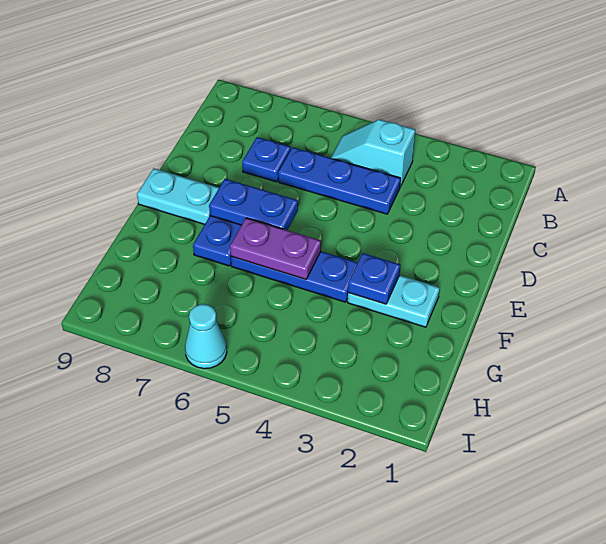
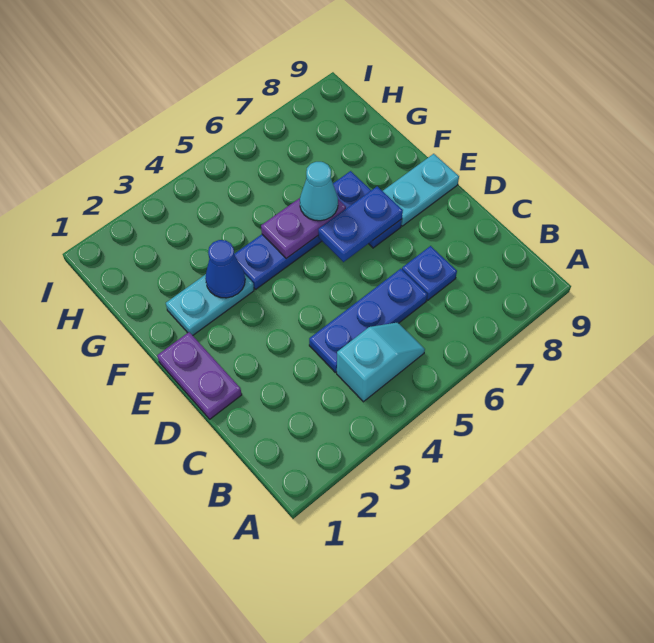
none -> purple 1x2 plate [157,332,242,419]
blue 1x1 plate [348,253,401,304] -> blue 1x1 cone [205,240,245,298]
cyan 1x1 cone [185,304,227,369] -> cyan 1x1 cone moved to [300,162,338,221]

